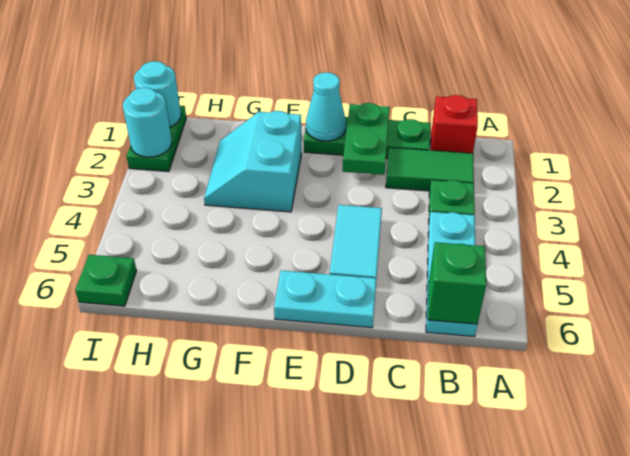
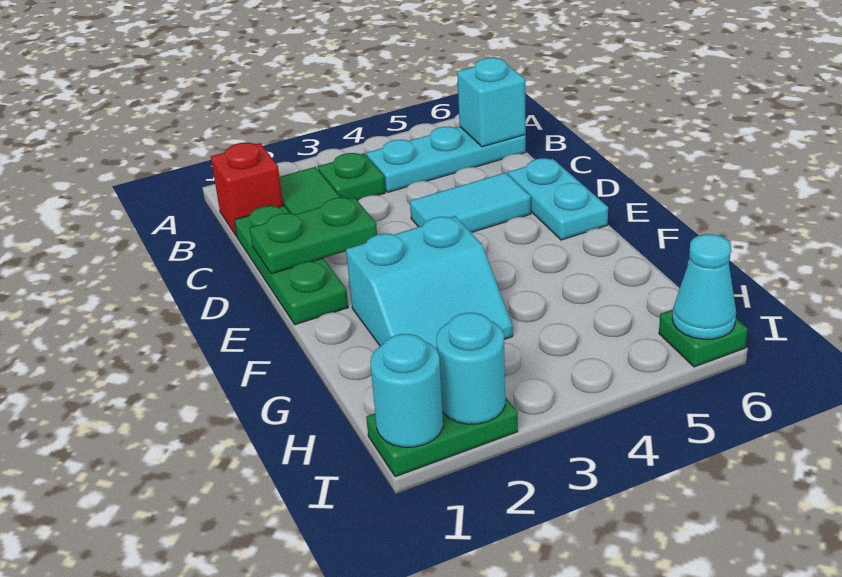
green 1x1 brick [428,242,486,324] -> cyan 1x1 brick [457,58,526,147]
cyan 1x1 cone [306,72,346,141] -> cyan 1x1 cone moved to [672,234,736,339]

